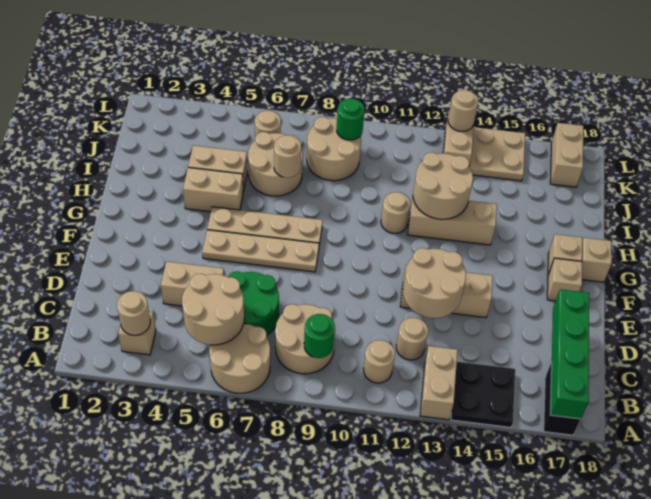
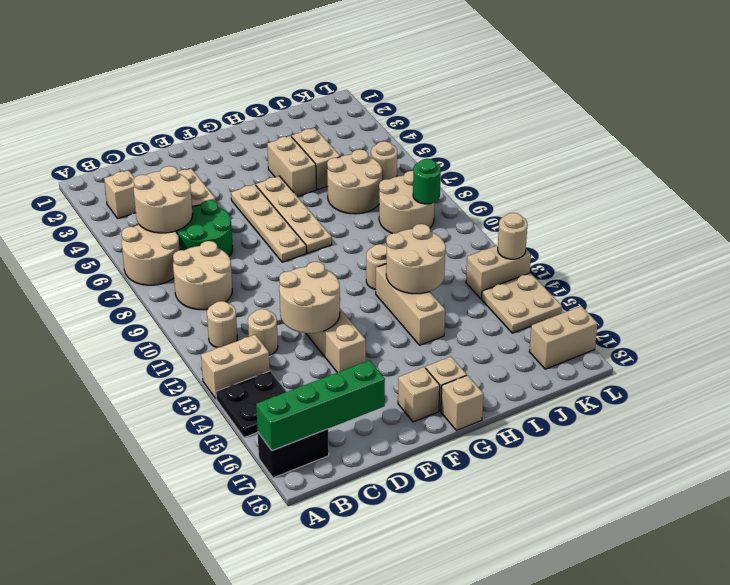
tan 1x1 round brick [117,291,150,335] -> none
green 1x1 round brick [304,314,335,358] -> none
tan 1x1 round brick [274,136,301,178] -> none

